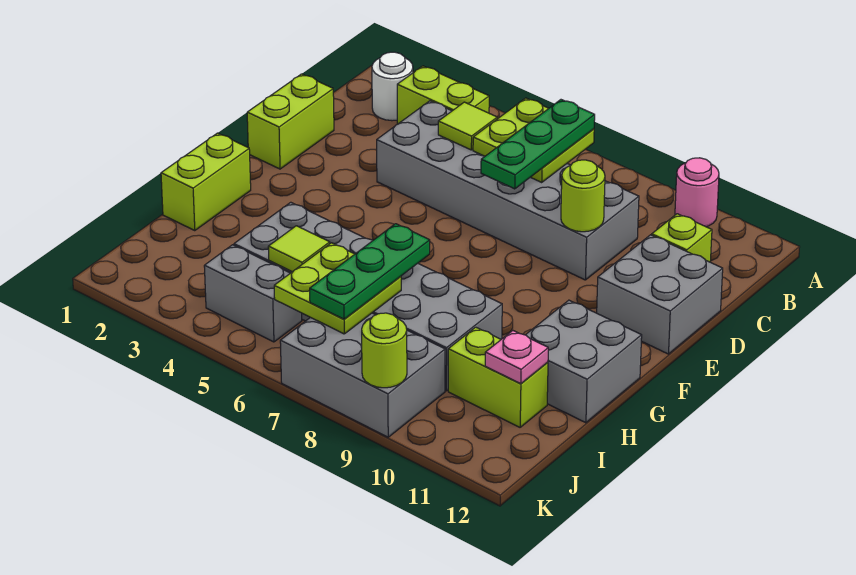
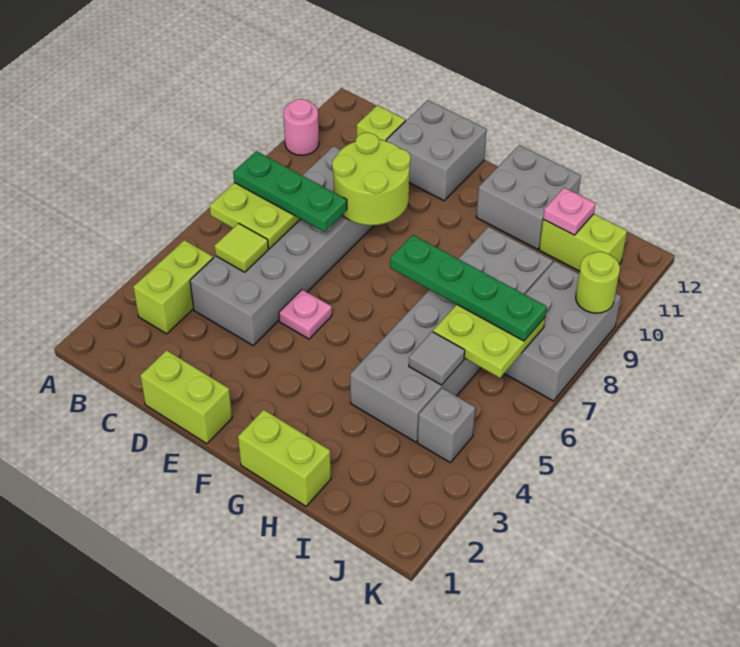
white 1x1 round brick [372,52,413,121] -> none
lime 1x1 round brick [561,160,605,232] -> lime 2x2 round brick [332,133,411,225]
none -> pink 1x1 plate [279,290,332,339]
green 1x3 plate [310,224,430,319] -> green 1x4 plate [390,235,547,341]
lime 1x1 tile [268,226,330,272] -> grey 1x1 tile [409,332,465,385]
lime 1x2 brick [448,327,548,427] -> lime 1x2 brick turned to [539,214,627,271]
grey 1x2 brick [204,245,302,342] -> grey 1x1 brick [418,388,475,462]

